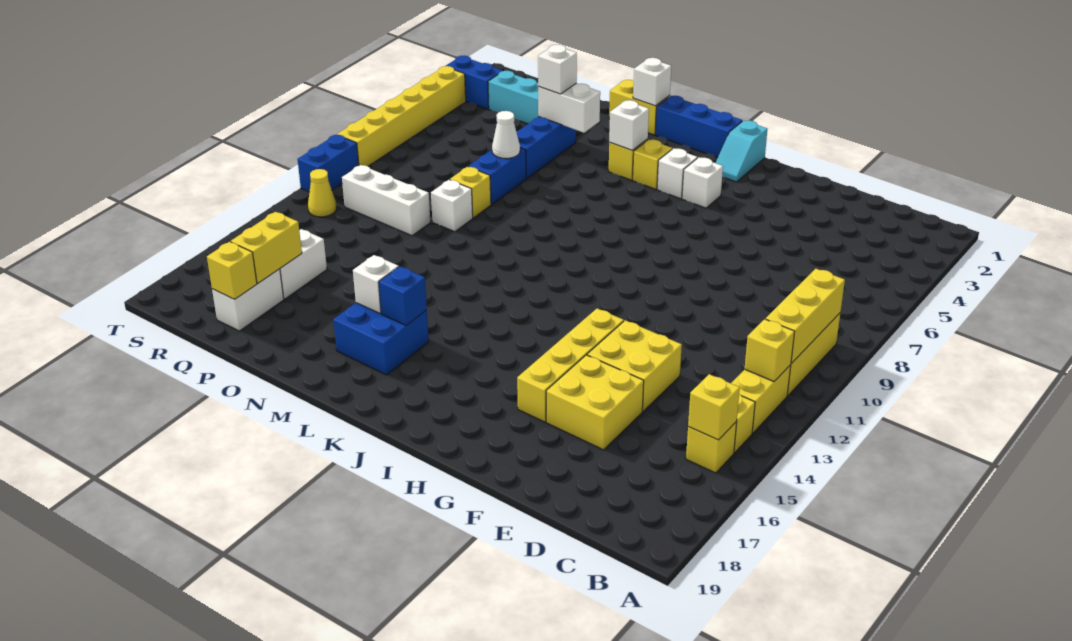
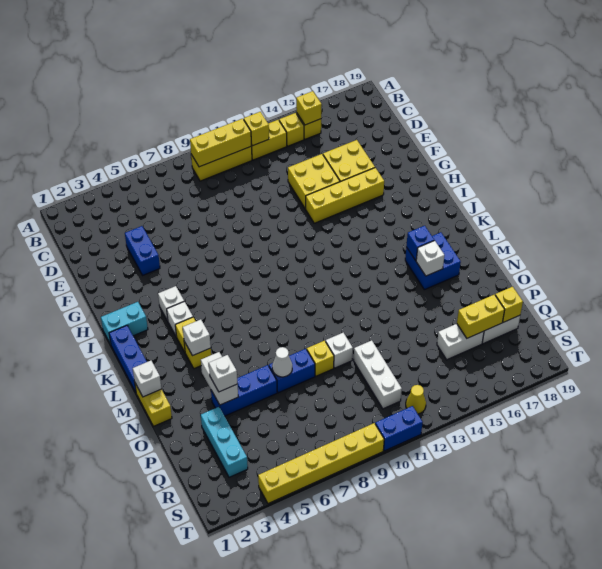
cyan 1x2 slope [716,120,767,182] -> cyan 1x2 brick [101,302,148,344]
blue 1x2 brick [446,56,502,109] -> blue 1x2 brick moved to [125,226,160,275]

